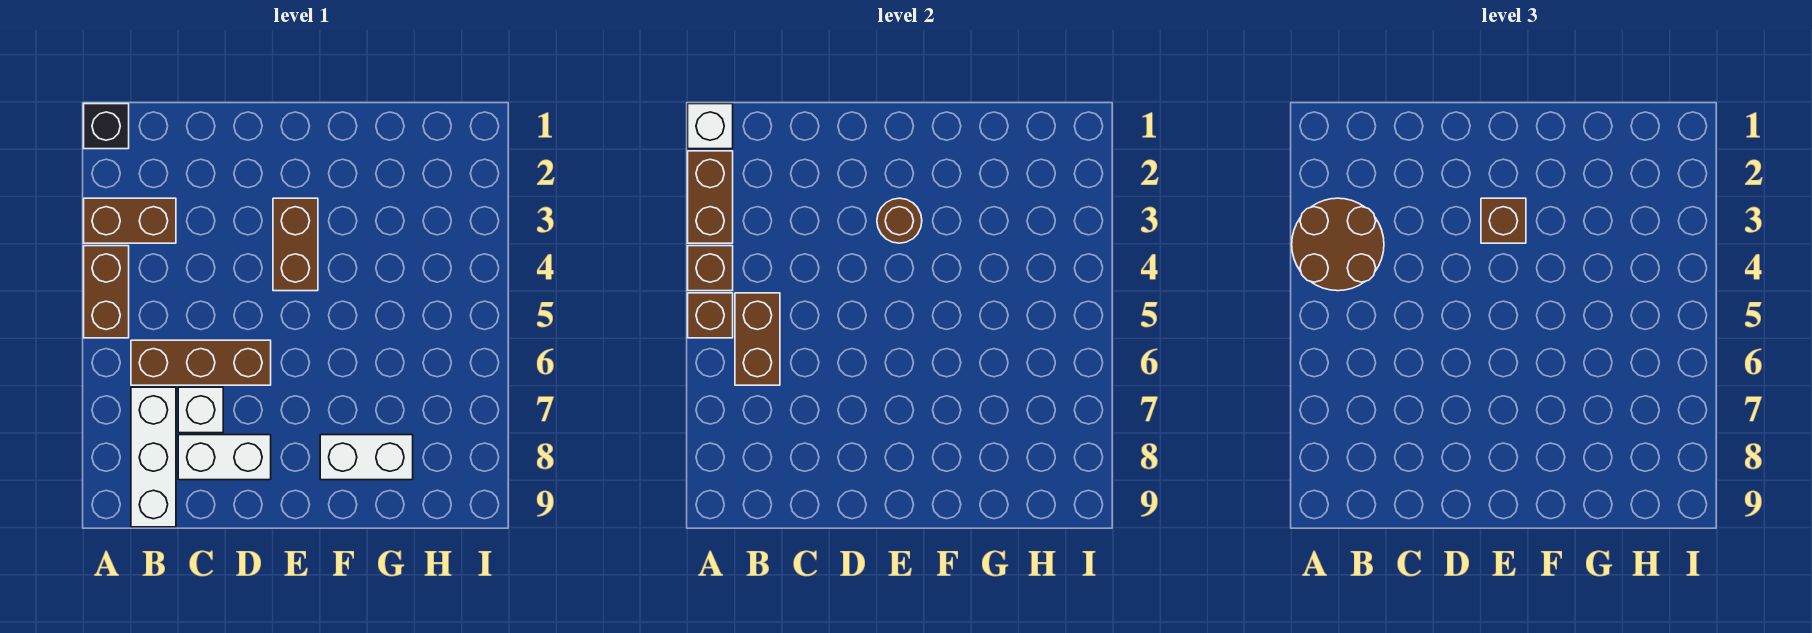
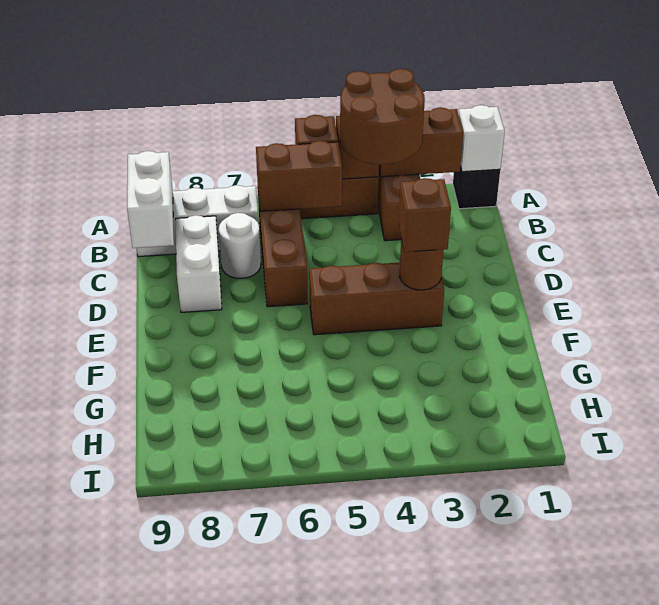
white 1x1 brick [178,387,223,433] -> white 1x1 round brick [219,213,261,278]
brown 1x2 brick [273,198,318,291] -> brown 1x3 brick [309,262,444,335]
white 1x2 brick [320,435,413,480] -> white 1x2 brick moved to [127,151,174,248]

